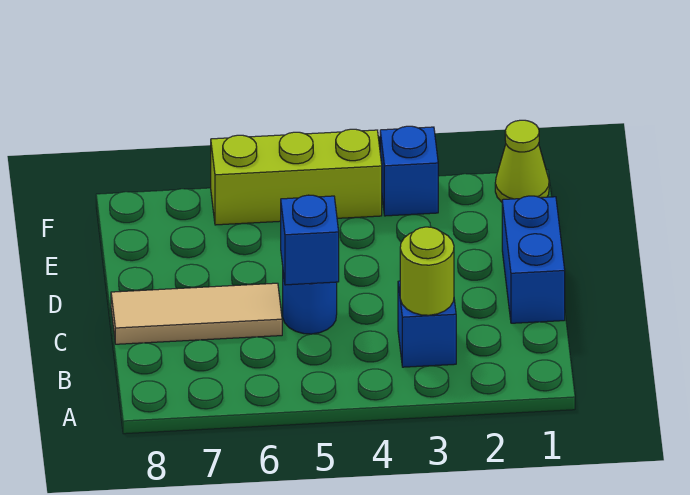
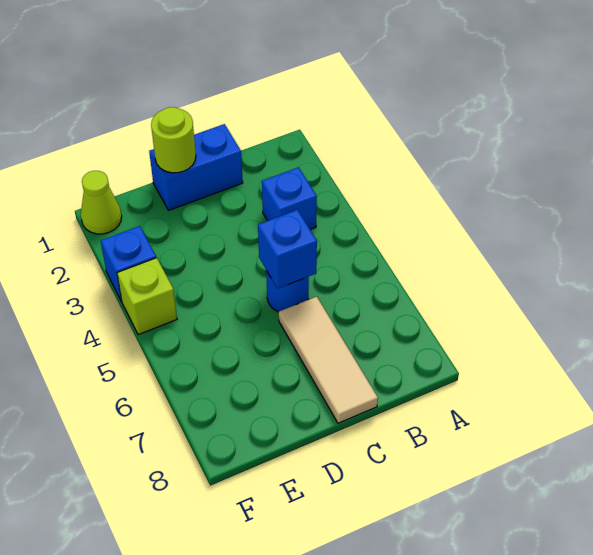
lime 1x1 round brick [400,227,454,315] -> lime 1x1 round brick moved to [151,107,196,173]
lime 1x3 brick [211,129,382,225] -> lime 1x1 brick [117,258,177,335]

